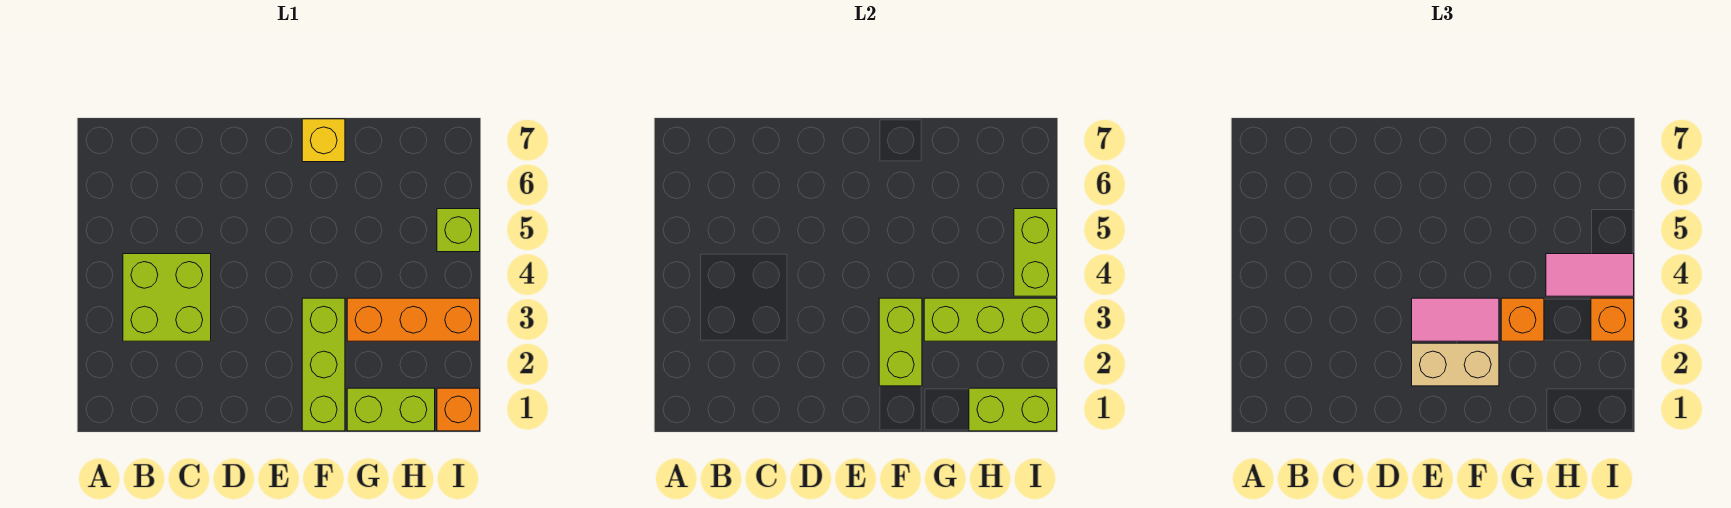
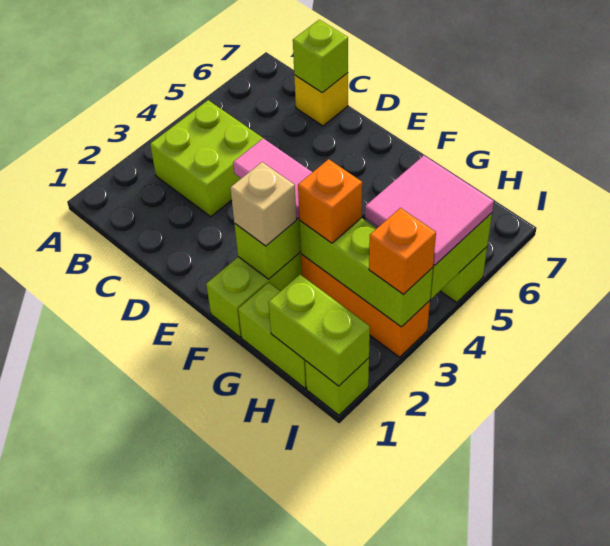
none -> lime 1x1 brick [293,20,348,93]
tan 1x2 brick [1412,343,1499,386] -> tan 1x1 brick [230,162,296,246]
yellow 1x1 brick [302,119,345,162] -> yellow 1x1 brick moved to [294,73,348,126]
pink 1x2 tile [1546,254,1634,296] -> pink 2x2 tile [365,155,494,265]
orange 1x1 brick [437,388,480,431] -> lime 1x1 brick [305,358,369,415]

